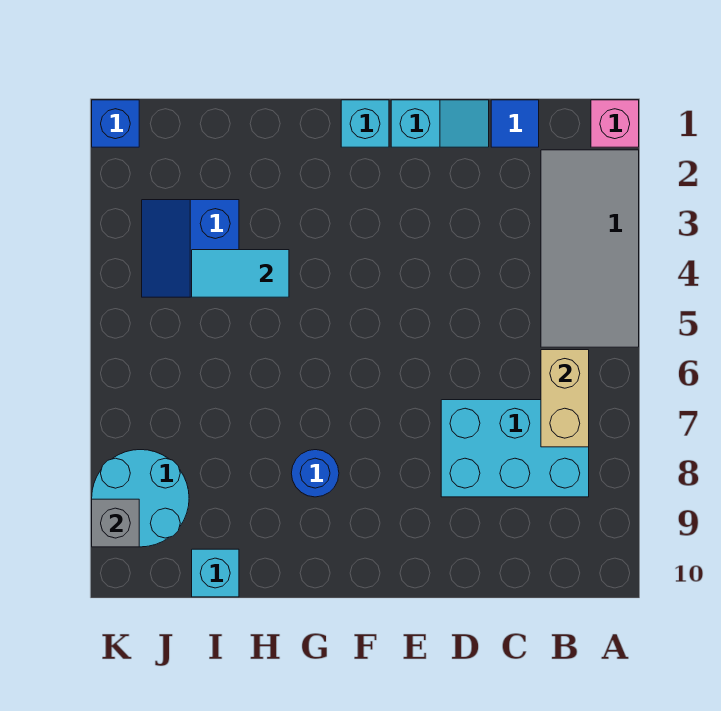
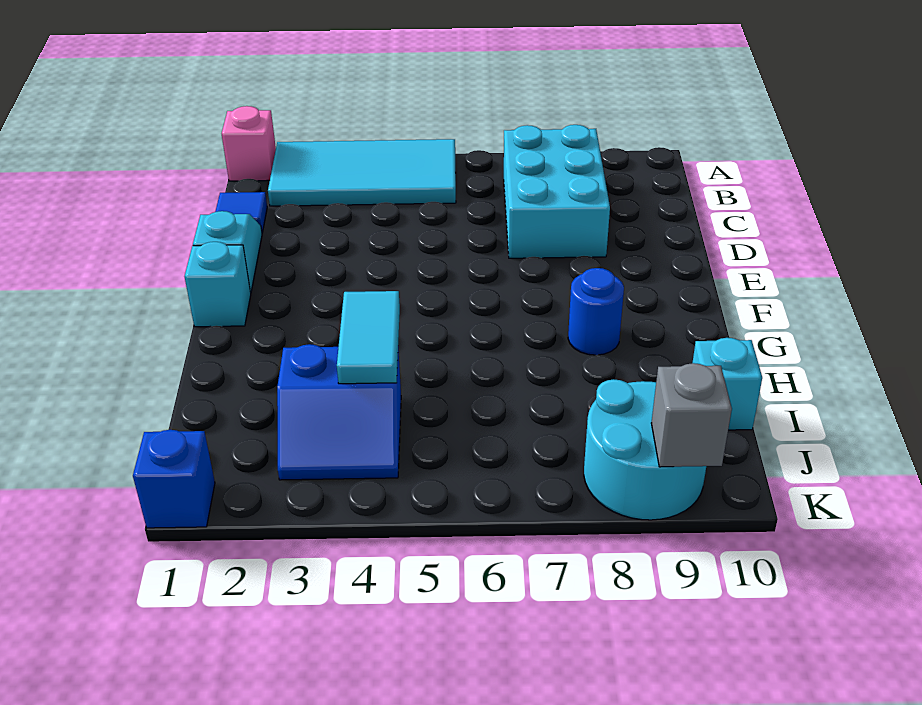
grey 2x4 tile [541,150,639,347] -> cyan 2x4 tile [268,139,456,206]
tan 1x2 brick [541,350,589,447] -> none

